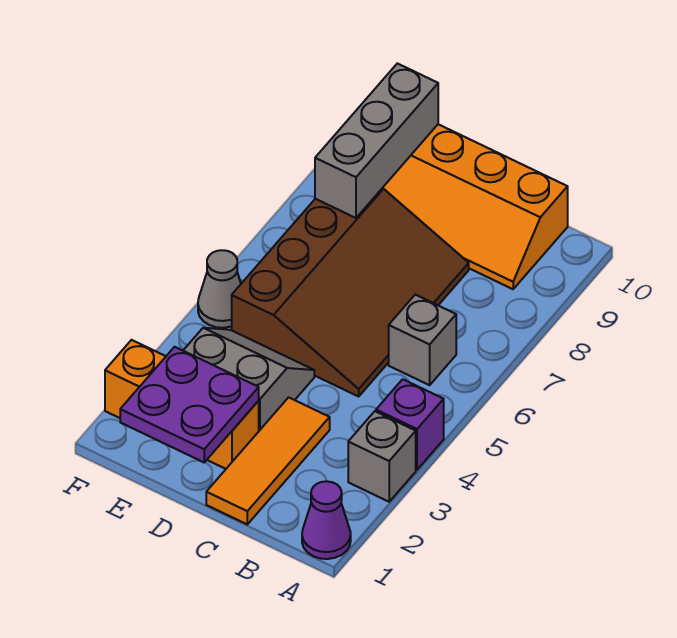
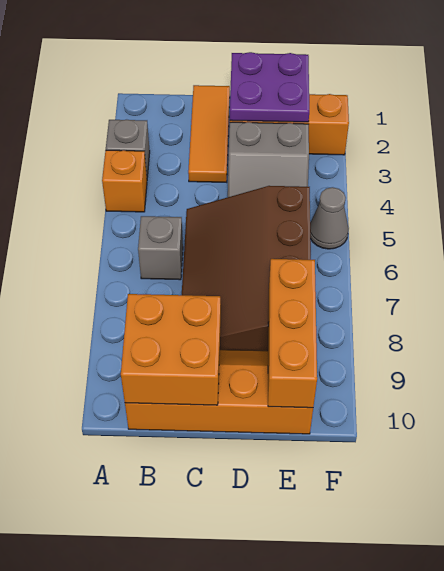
purple 1x1 cone [302,481,351,559] -> none
purple 1x1 brick [376,379,444,470] -> orange 1x1 brick [102,150,147,212]
none -> orange 2x2 brick [121,294,221,405]
grey 1x3 brick [315,63,438,218] -> orange 1x3 brick [268,259,317,408]

